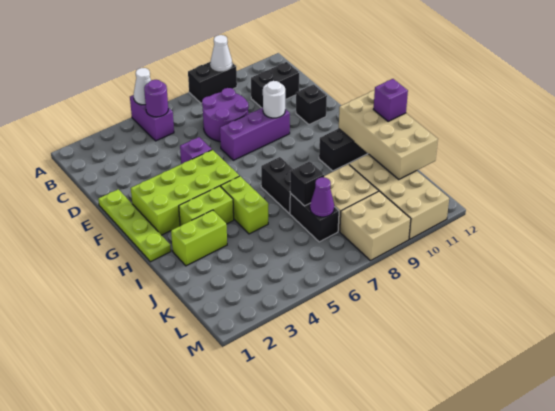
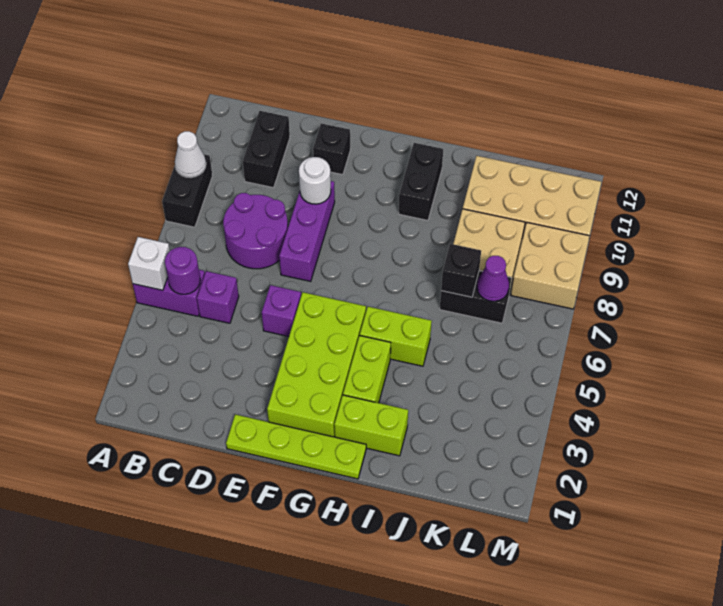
white 1x1 cone [134,68,151,105] -> white 1x1 brick [128,237,170,290]
black 1x2 brick [261,157,293,213] -> none
tan 2x4 brick [339,90,438,179] -> none
lime 1x2 brick [171,210,227,266] -> lime 1x2 brick turned to [334,395,408,456]
purple 1x1 brick [373,79,408,122] -> purple 1x1 brick moved to [197,271,239,323]

